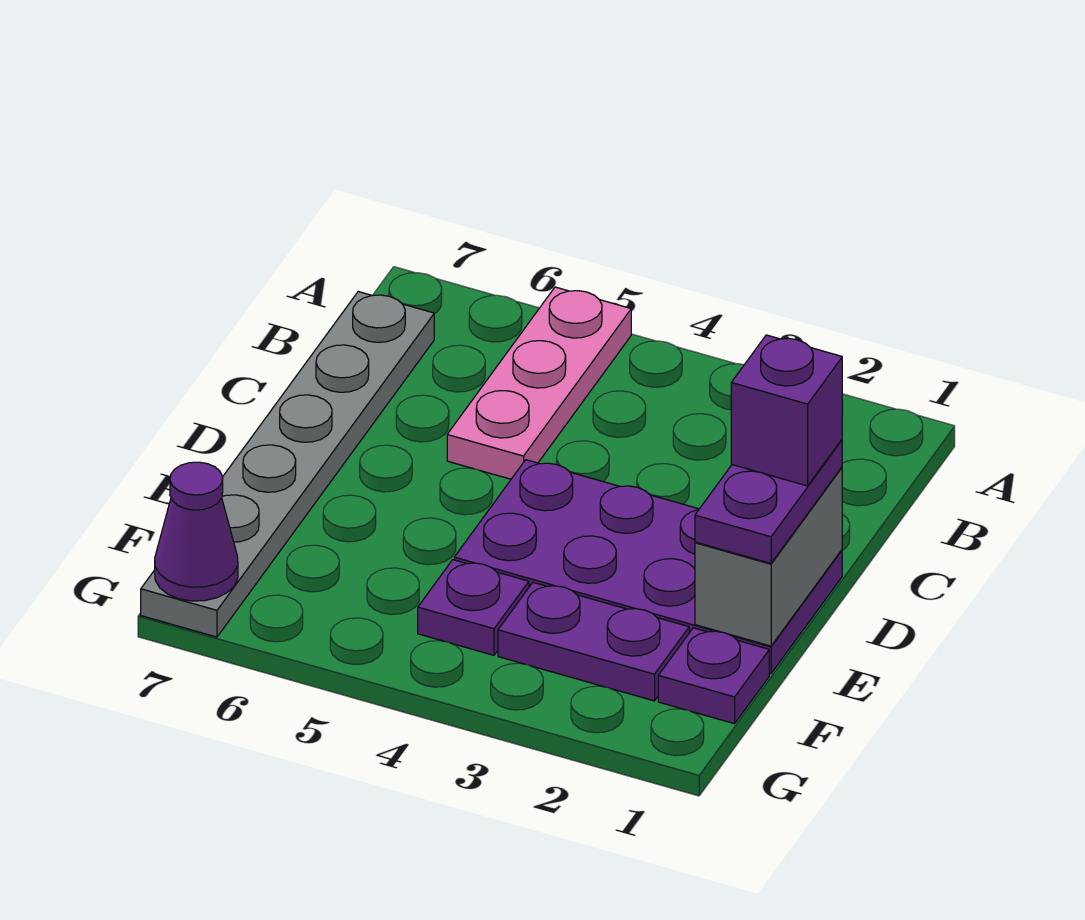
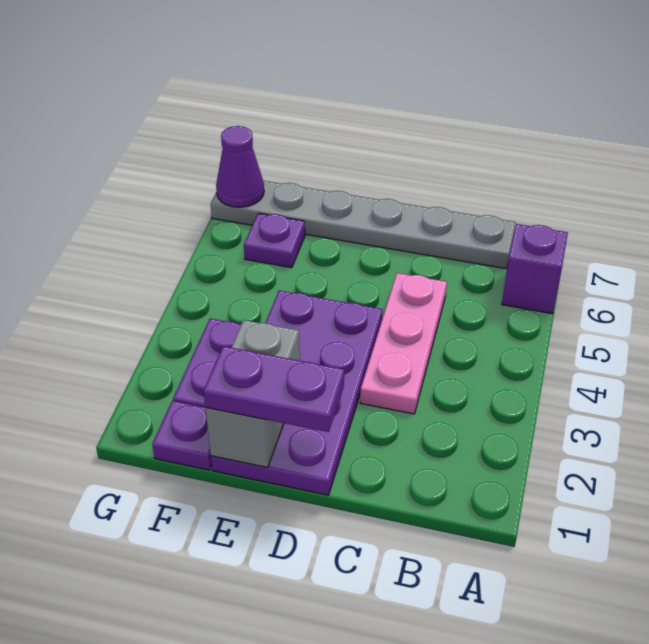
pink 1x3 plate [447,287,631,479] -> pink 1x3 plate turned to [360,273,447,414]
grey 1x2 brick [695,467,842,646] -> grey 1x2 brick turned to [205,320,300,467]
purple 1x1 brick [731,335,842,486] -> purple 1x1 brick moved to [502,224,568,314]
purple 1x1 plate [418,560,529,655] -> purple 1x1 plate moved to [244,213,305,268]

